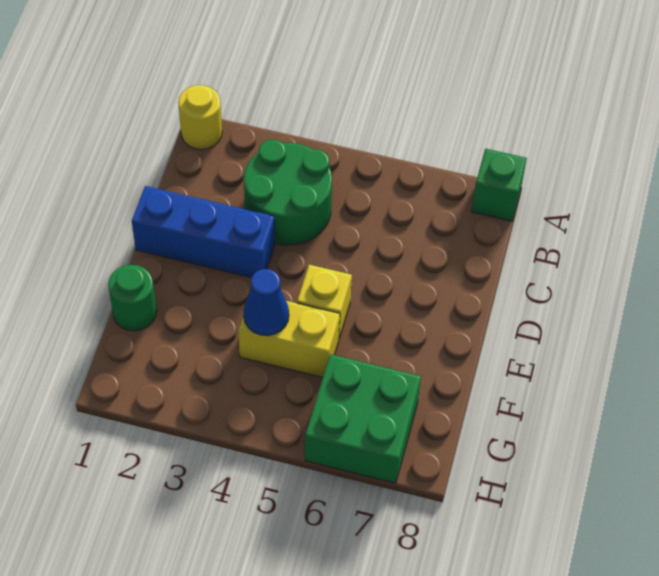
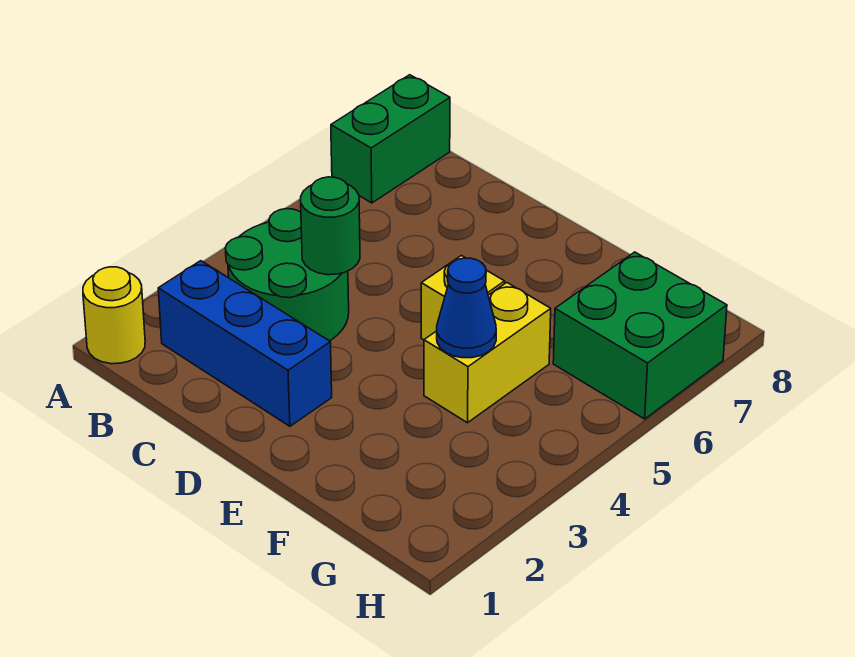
green 1x1 brick [472,149,527,221] -> green 1x2 brick [331,75,450,203]
blue 1x3 brick [132,186,275,278] -> blue 1x3 brick turned to [158,261,332,426]
green 1x1 round brick [108,265,157,331] -> green 1x1 round brick moved to [301,177,360,275]

